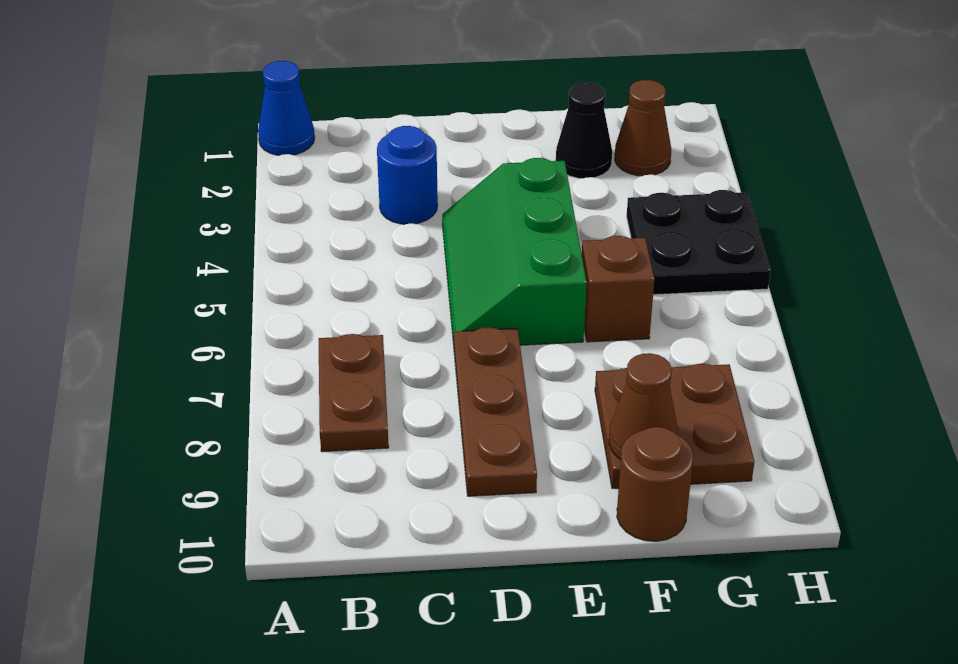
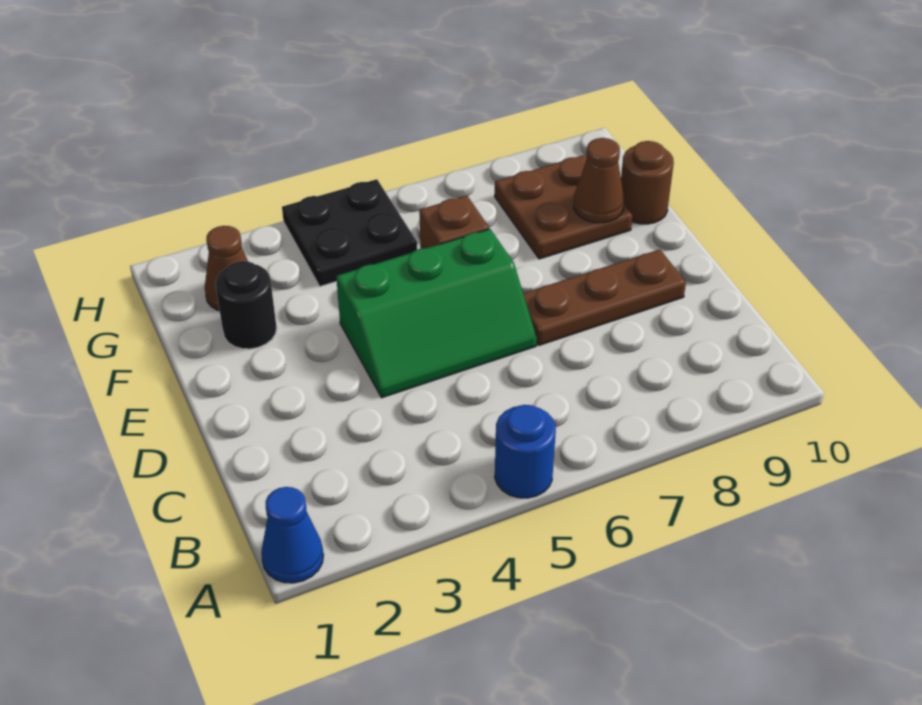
brown 1x2 plate [319,334,389,452] -> none
blue 1x1 round brick [377,126,438,224] -> blue 1x1 round brick moved to [495,405,556,498]
black 1x1 cone [556,82,612,178] -> black 1x1 round brick [215,261,277,349]

